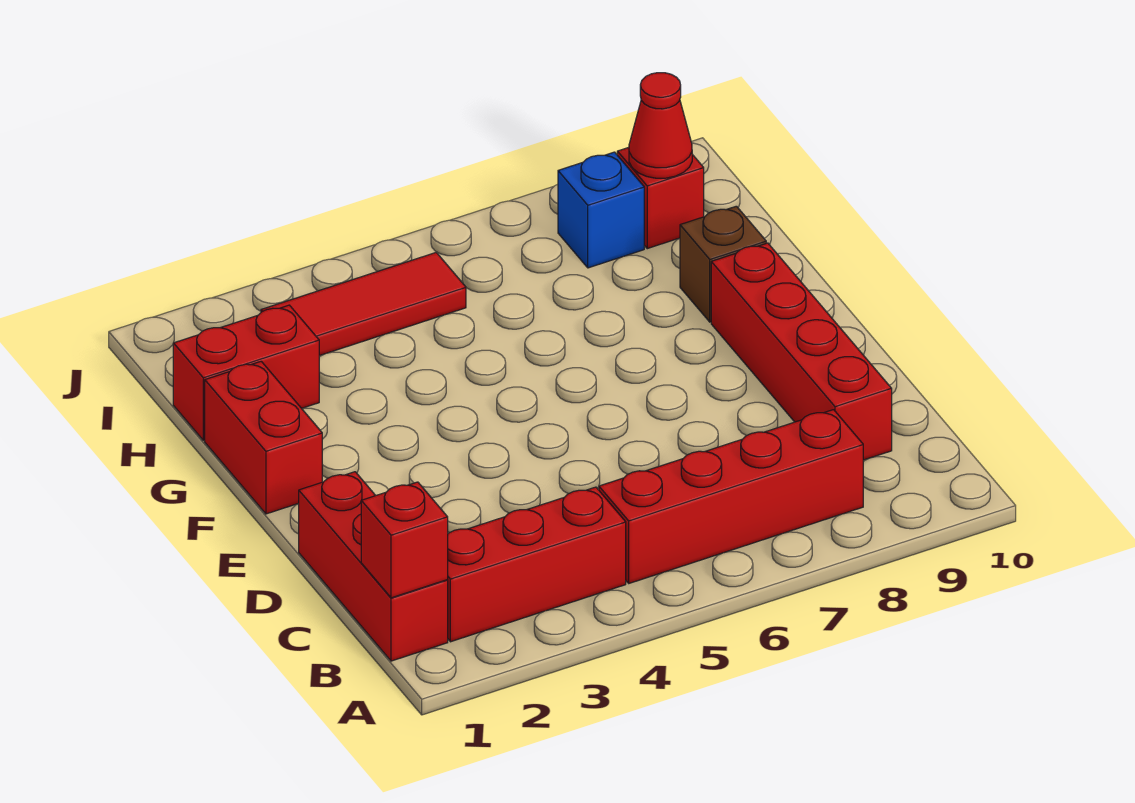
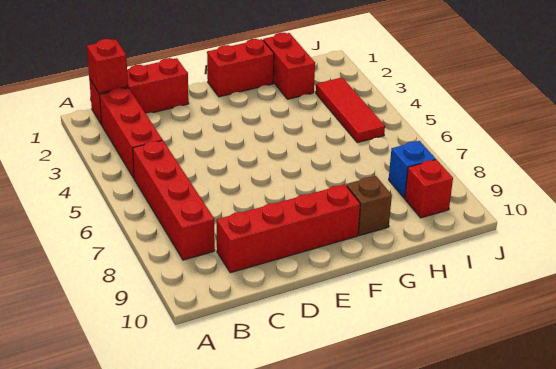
red 1x1 cone [629,73,692,178] -> none

